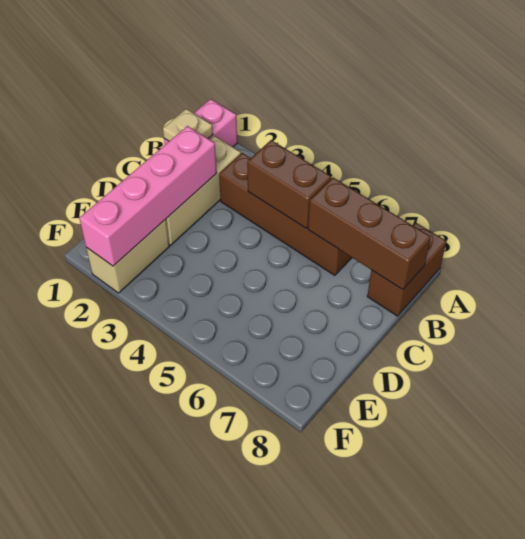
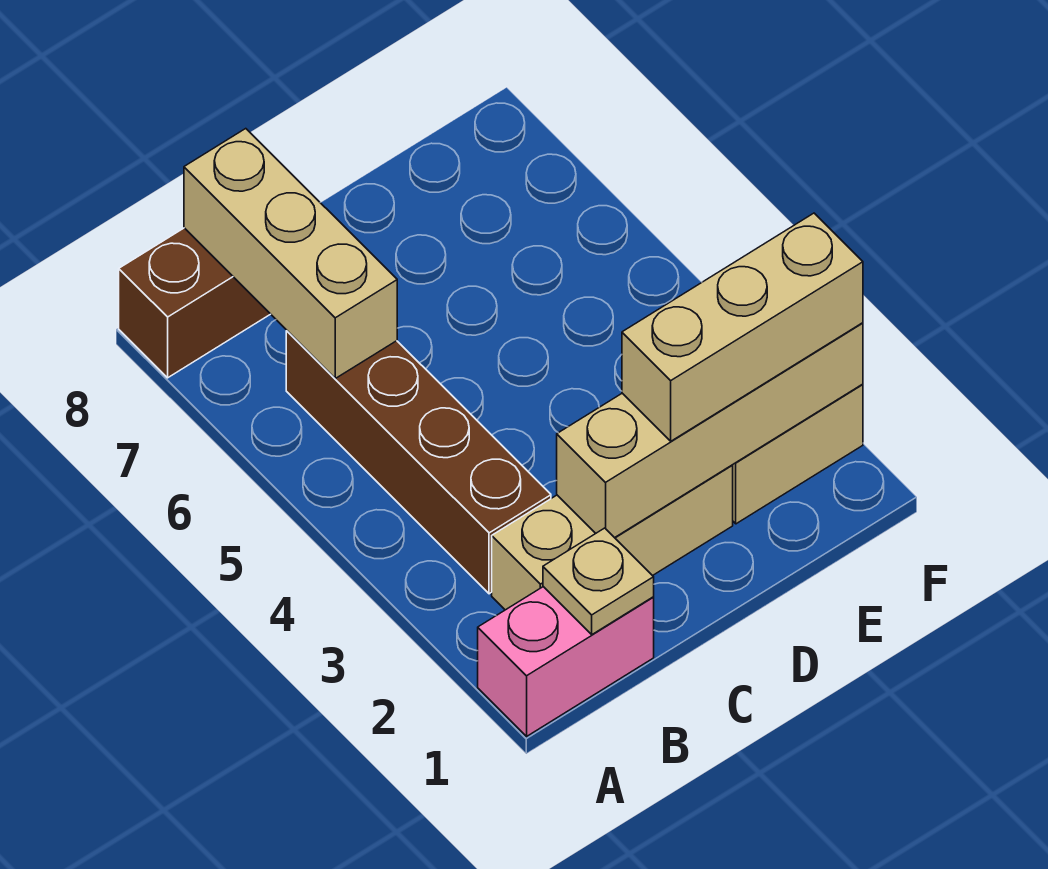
brown 1x2 brick [247,140,331,228] -> none
brown 1x3 brick [308,178,431,290] -> tan 1x3 brick [184,129,397,378]
pink 1x4 brick [79,126,217,266] -> tan 1x4 brick [557,323,863,538]
none -> tan 1x3 brick [622,213,863,441]

